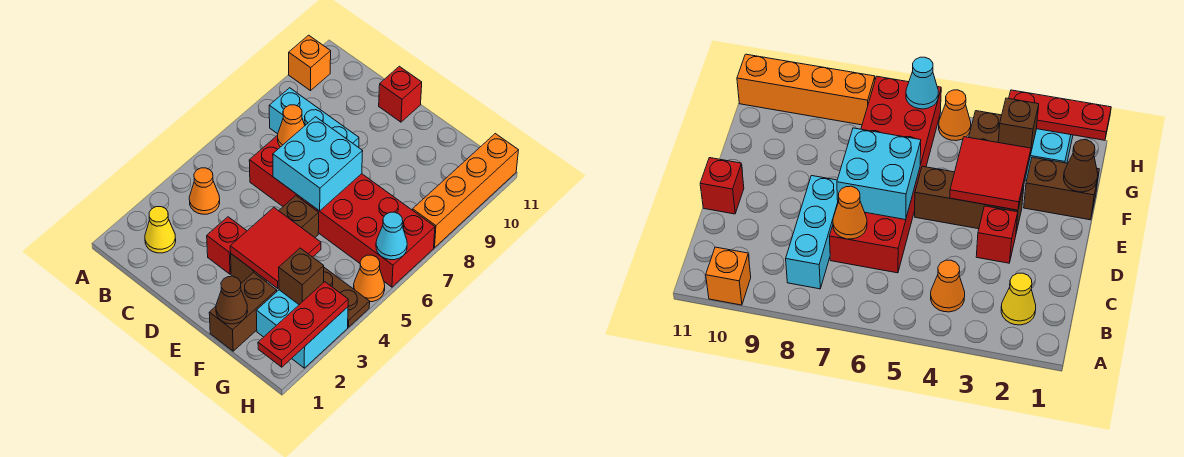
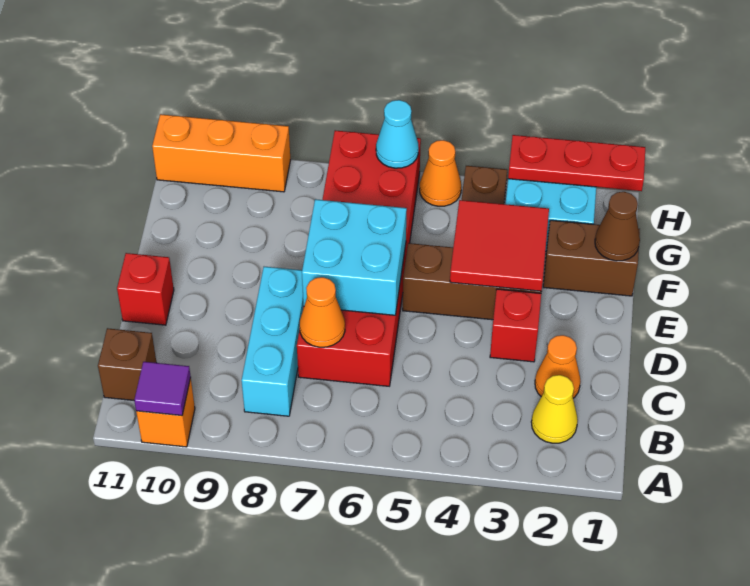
none -> purple 1x1 tile [134,362,191,416]
orange 1x1 cone [189,168,220,214] -> orange 1x1 cone moved to [535,335,581,398]
brown 1x1 brick [279,248,324,305] -> brown 1x1 brick moved to [98,328,157,400]
orange 1x4 brick [413,134,518,248] -> orange 1x3 brick [152,114,290,192]

